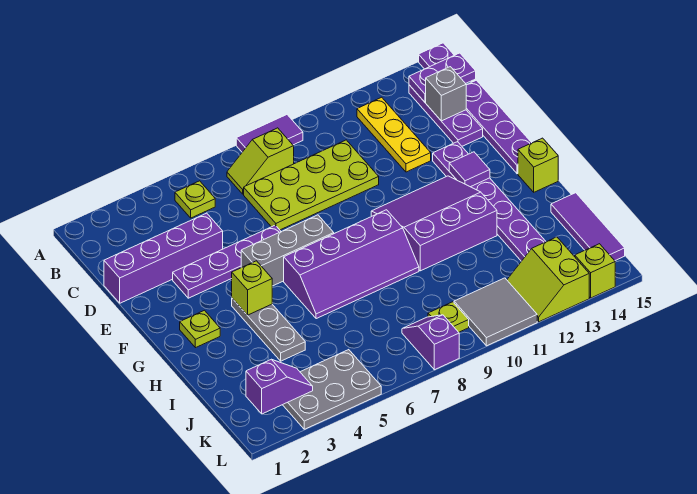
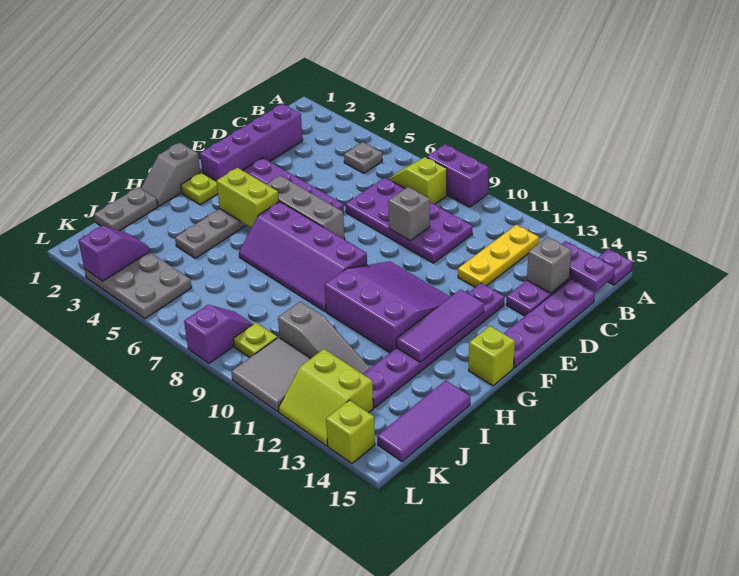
purple 1x2 tile [236,115,303,152] -> purple 1x2 brick [427,144,489,207]
lime 1x1 plate [175,181,215,218] -> grey 1x1 plate [344,142,382,173]
lime 2x4 plate [244,140,379,230] -> purple 2x4 plate [345,178,472,263]
purple 1x4 brick [104,213,223,303] -> purple 1x4 brick turned to [200,104,303,181]
none -> grey 1x1 brick [388,187,430,241]
purple 1x1 tile [449,152,490,187] -> purple 1x3 tile [396,289,484,362]
none -> grey 1x2 slope [141,142,200,206]
lime 1x1 brick [232,261,272,315] -> lime 1x2 brick [216,168,279,228]
none -> grey 1x2 plate [94,187,158,231]
none -> grey 1x3 slope [278,301,370,374]
purple 1x2 slope [246,359,313,414] -> purple 1x2 slope turned to [78,226,150,281]
lime 2x2 slope [507,237,589,322] -> lime 2x2 slope turned to [279,349,373,446]

